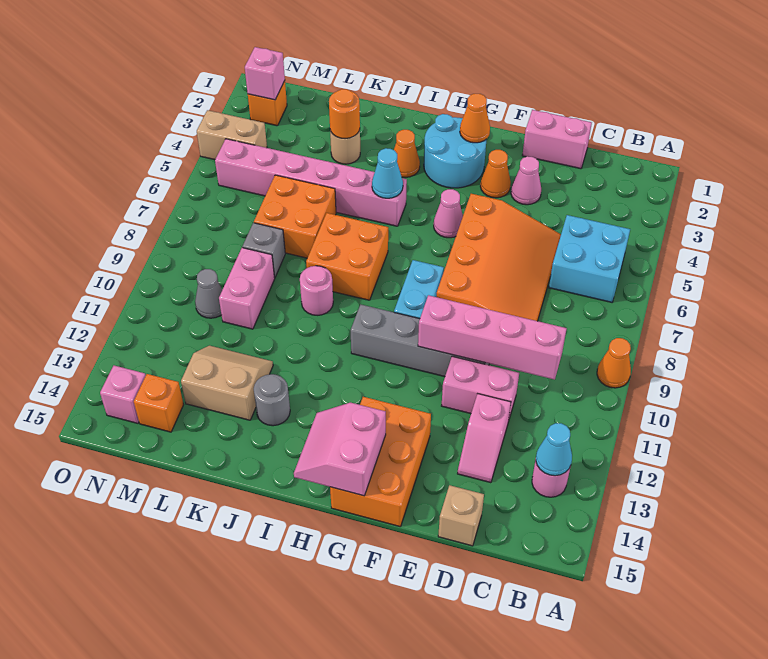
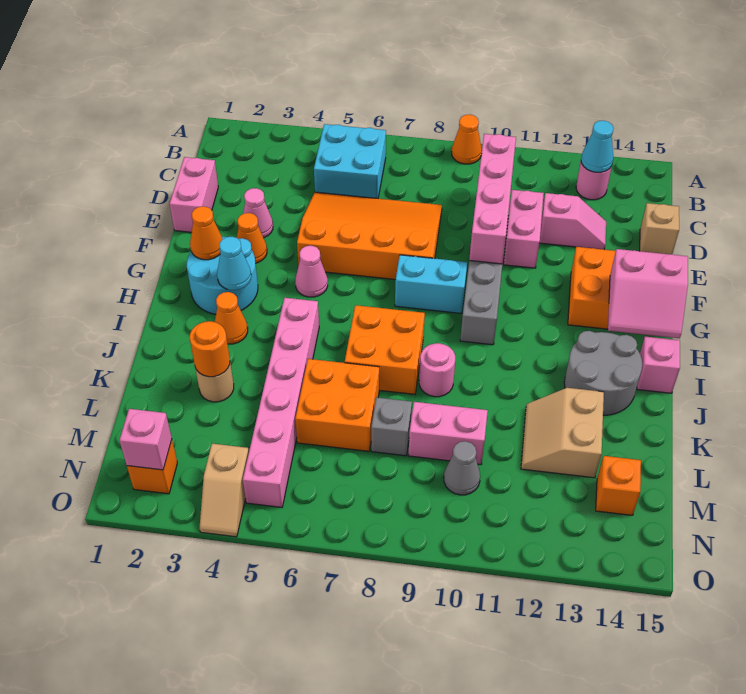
cyan 1x1 cone [372,148,403,198] -> cyan 1x1 cone moved to [217,237,251,290]
grey 1x1 round brick [254,374,290,426] -> grey 2x2 round brick [564,331,642,415]
tan 1x2 brick [197,110,267,160] -> tan 1x2 slope [200,444,249,537]
pink 1x1 brick [100,366,146,423] -> pink 1x1 brick moved to [637,336,680,393]

